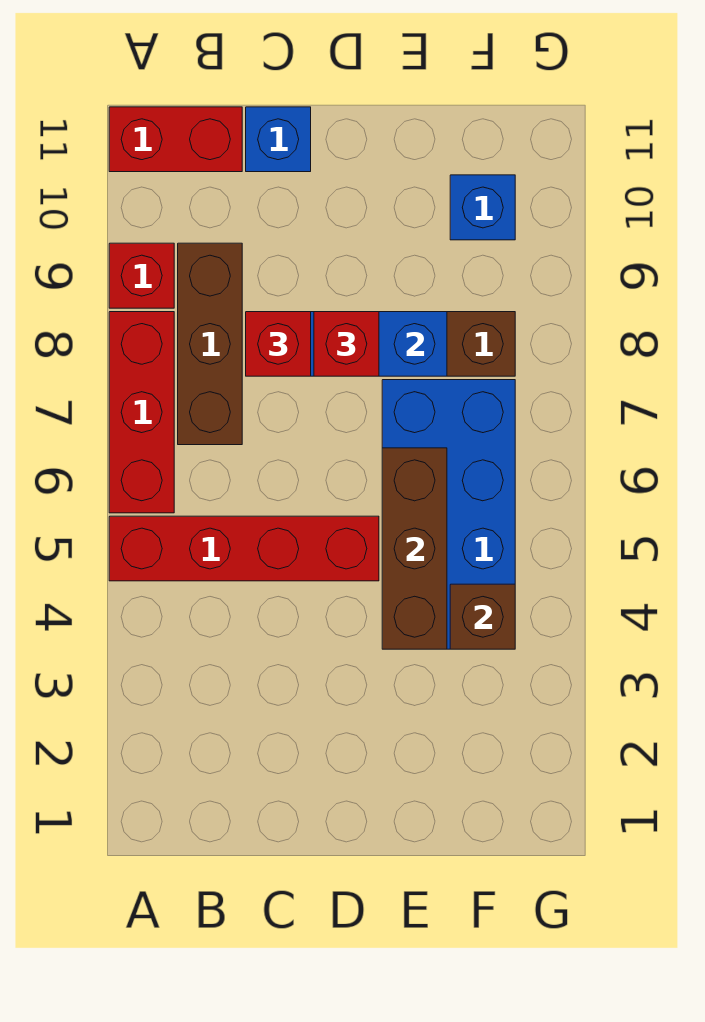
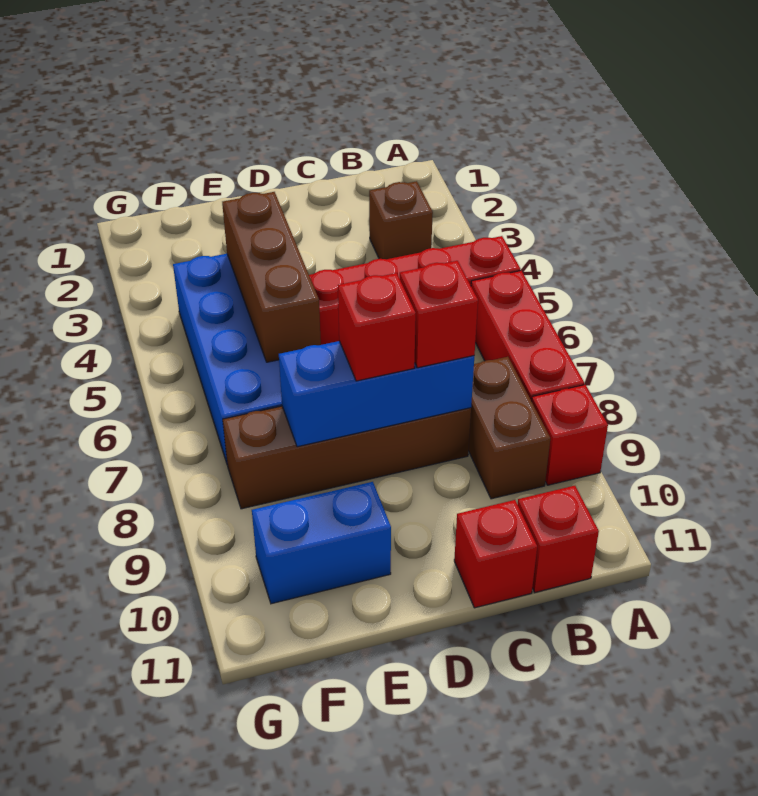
red 1x2 brick [109,107,242,172] -> red 1x1 brick [518,486,599,592]
brown 1x3 brick [178,243,242,445] -> brown 1x2 brick [468,357,550,499]
blue 1x1 brick [246,107,311,172] -> red 1x1 brick [454,500,537,608]
brown 1x1 brick [450,584,515,649] -> brown 1x1 brick moved to [369,181,433,259]
blue 1x1 brick [450,175,515,240] -> blue 1x2 brick [252,482,391,604]

